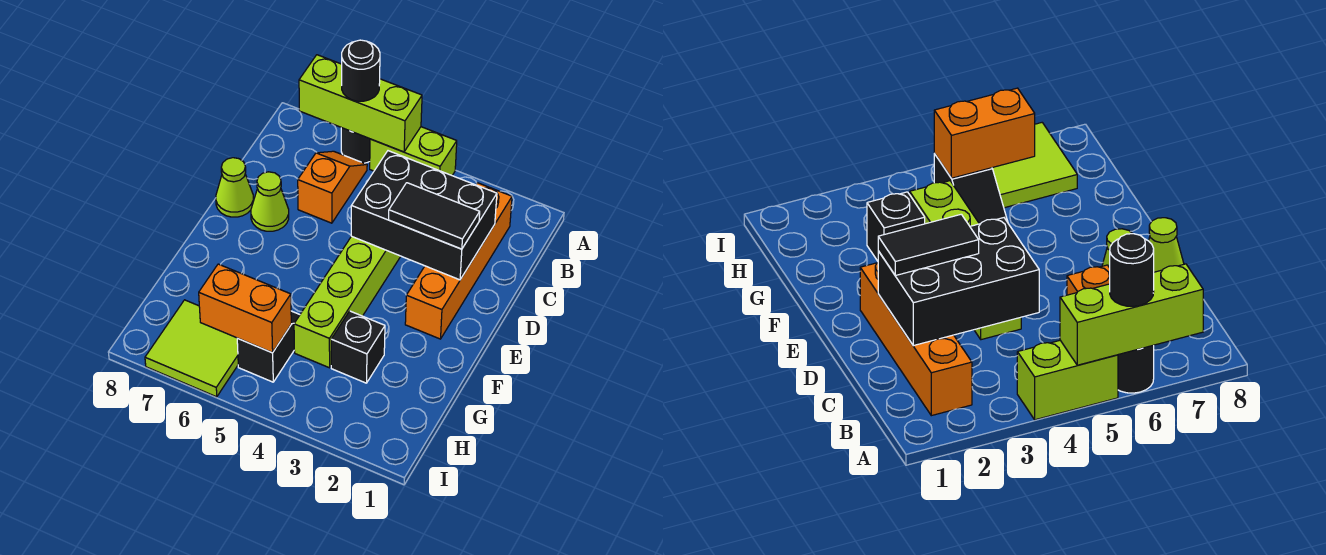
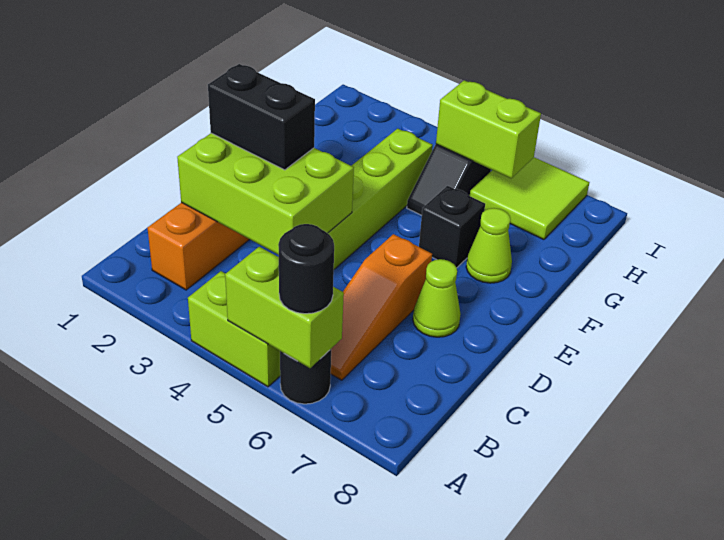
lime 1x3 brick [299,55,422,152] -> lime 1x2 brick [225,247,344,368]
orange 1x2 slope [298,151,367,223] -> orange 1x3 slope [331,234,432,380]
black 2x3 brick [351,151,497,280] -> lime 2x3 brick [177,133,354,255]
black 1x2 tile [389,183,480,249] -> black 1x2 brick [208,64,315,170]
lime 1x1 cone [216,158,254,217] -> lime 1x1 cone moved to [466,208,512,283]
black 1x1 brick [331,311,385,383] -> black 1x1 brick moved to [419,186,485,268]
orange 1x2 brick [199,264,291,353] -> lime 1x2 brick [436,80,541,178]

